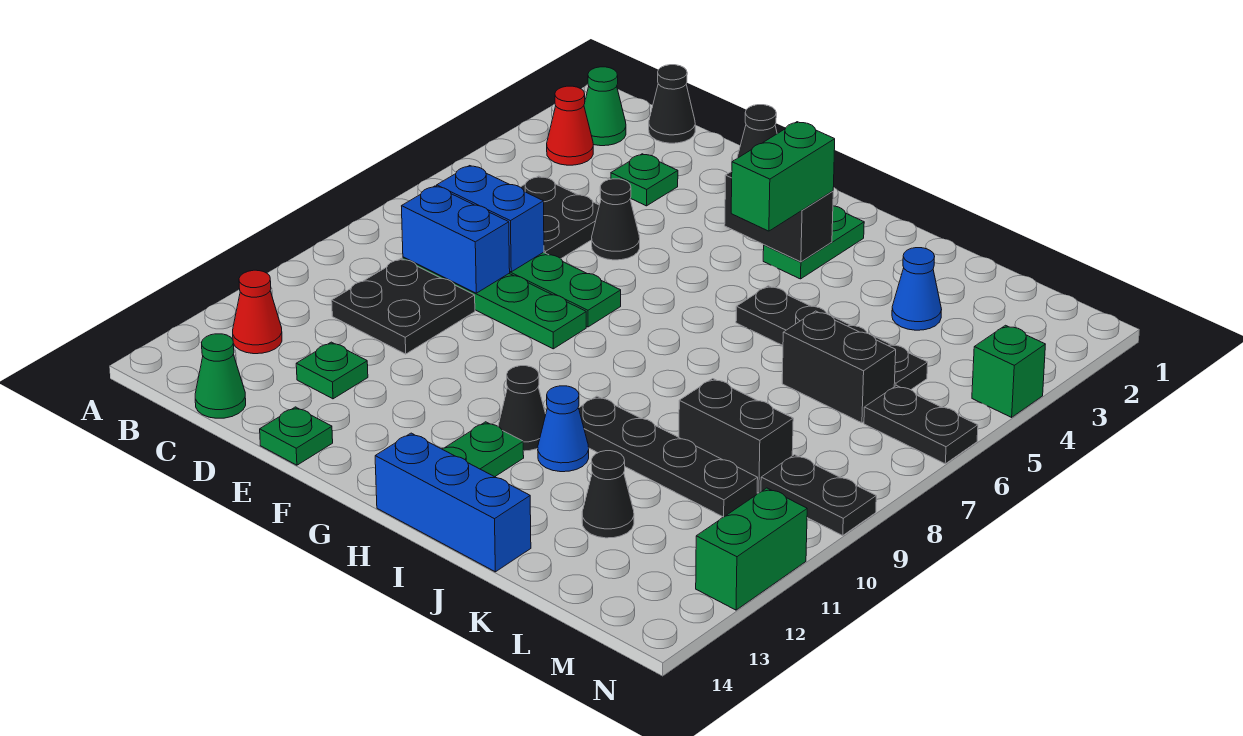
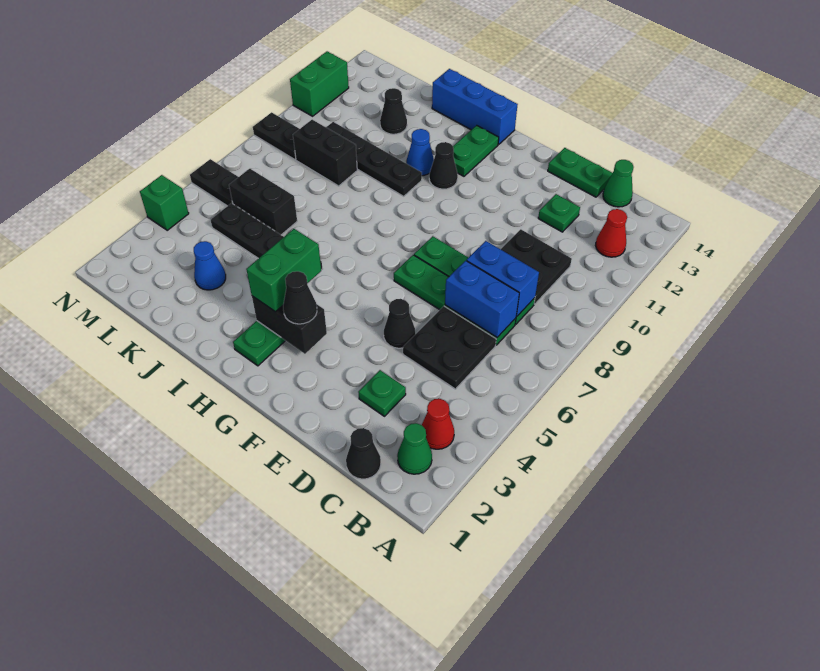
green 1x1 plate [260,407,333,465] -> green 1x2 plate [548,148,612,197]

